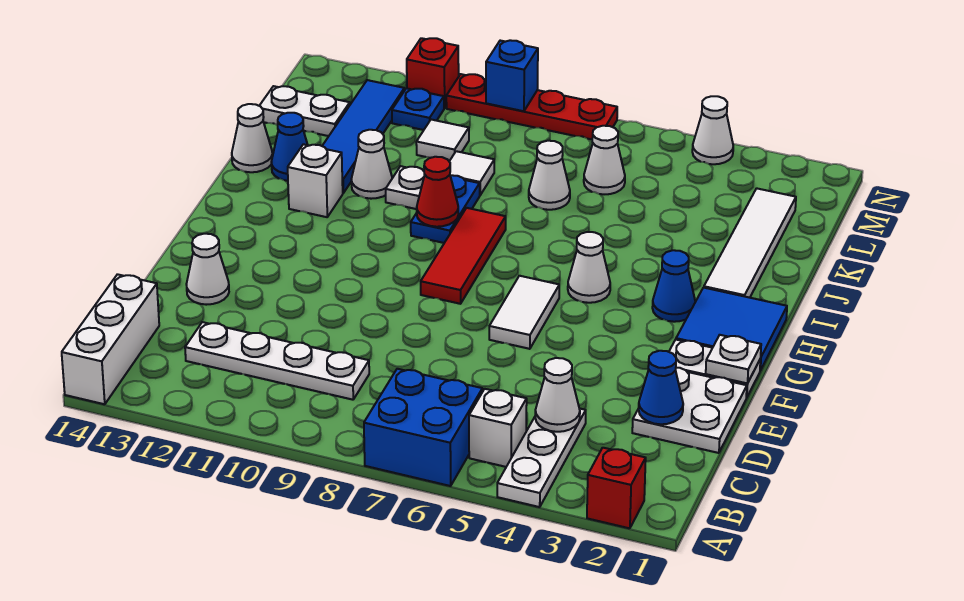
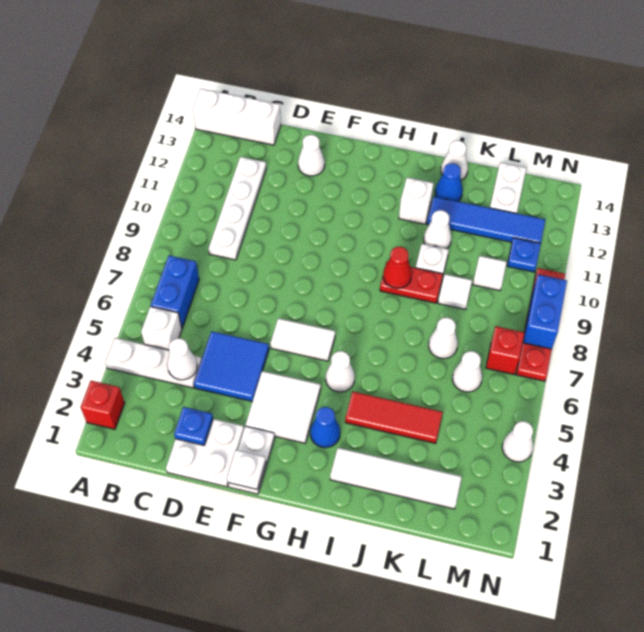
blue 2x2 brick [364,369,482,486] -> blue 1x2 brick [151,256,199,328]
blue 1x1 cone [639,351,683,424] -> blue 1x1 plate [174,407,213,445]
none -> white 2x2 tile [246,371,321,443]
blue 2x2 tile [676,288,787,371] -> blue 2x2 tile moved to [194,331,269,402]
red 1x3 tile [421,208,506,304] -> red 1x3 tile moved to [345,392,443,443]
blue 1x2 plate [411,175,480,243] -> red 1x2 plate [380,262,443,303]
blue 1x1 brick [486,40,538,111] -> blue 1x2 brick [523,274,567,349]
red 1x1 brick [407,38,459,108] -> red 1x1 brick moved to [486,326,525,374]

